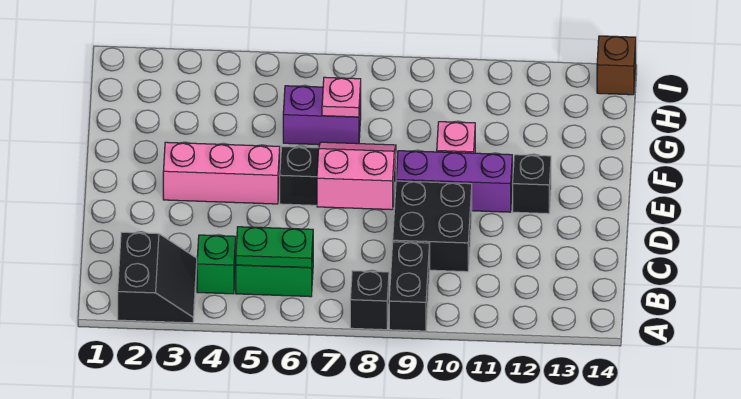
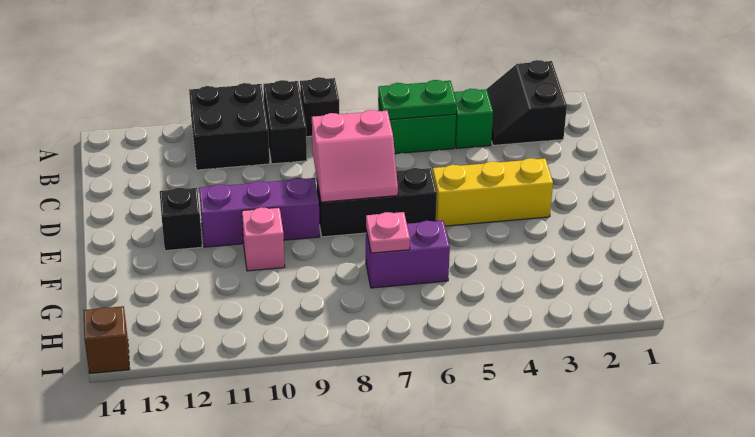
black 2x2 brick [393,181,472,272] -> black 2x2 brick moved to [189,83,270,170]
pink 1x3 brick [163,142,280,204] -> yellow 1x3 brick [433,158,553,226]

